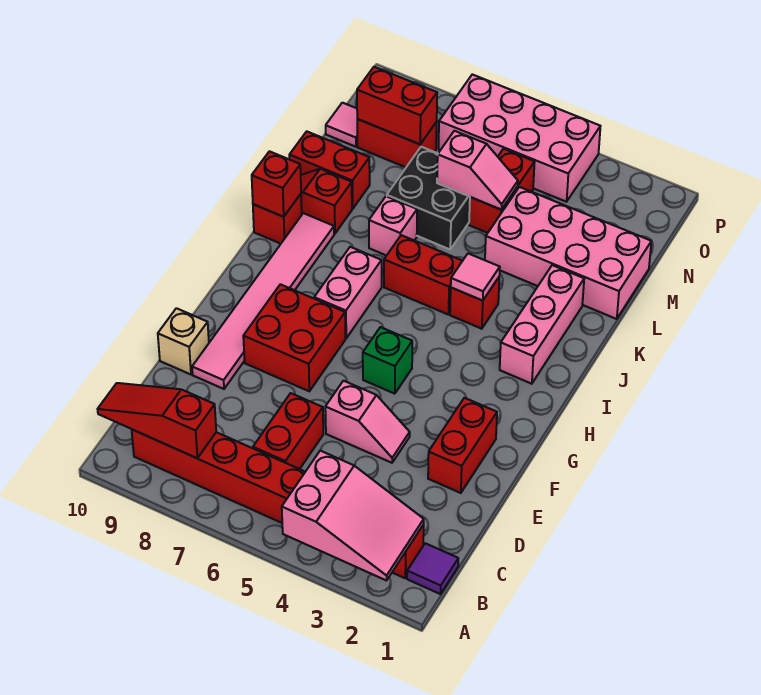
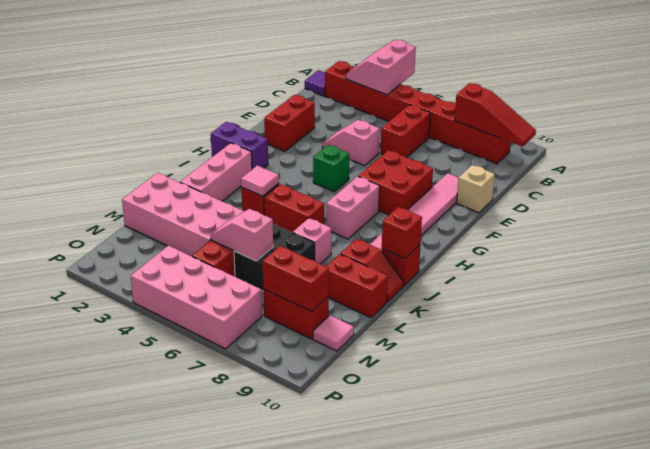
pink 2x3 slope [282,451,424,581] -> pink 2x2 slope [346,40,416,95]
none -> purple 1x2 brick [211,122,268,169]

